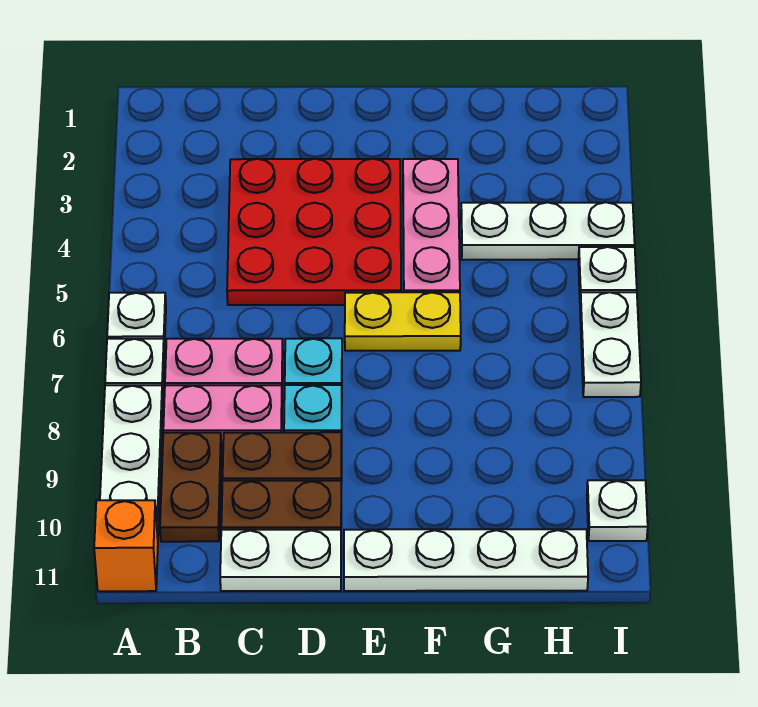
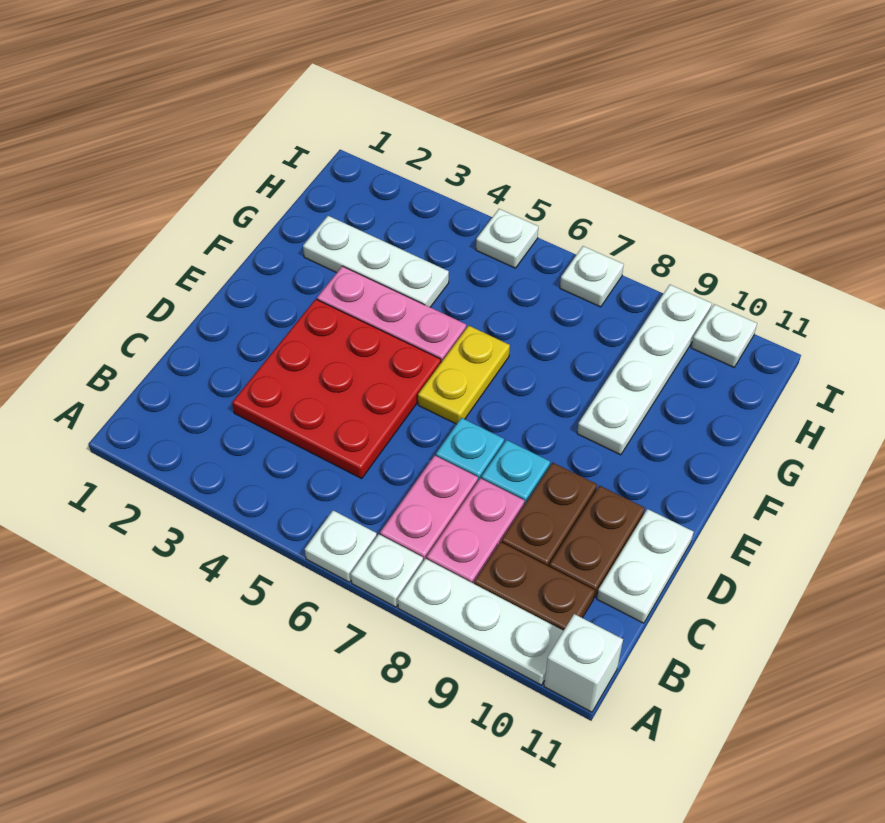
orange 1x1 brick [94,500,158,591] -> white 1x1 brick [544,614,623,712]
white 1x4 plate [344,529,588,591] -> white 1x4 plate moved to [577,285,712,455]
white 1x3 plate [461,202,635,260] -> white 1x3 plate turned to [303,216,449,307]
white 1x2 plate [580,292,641,397] -> white 1x1 plate [560,246,624,307]

